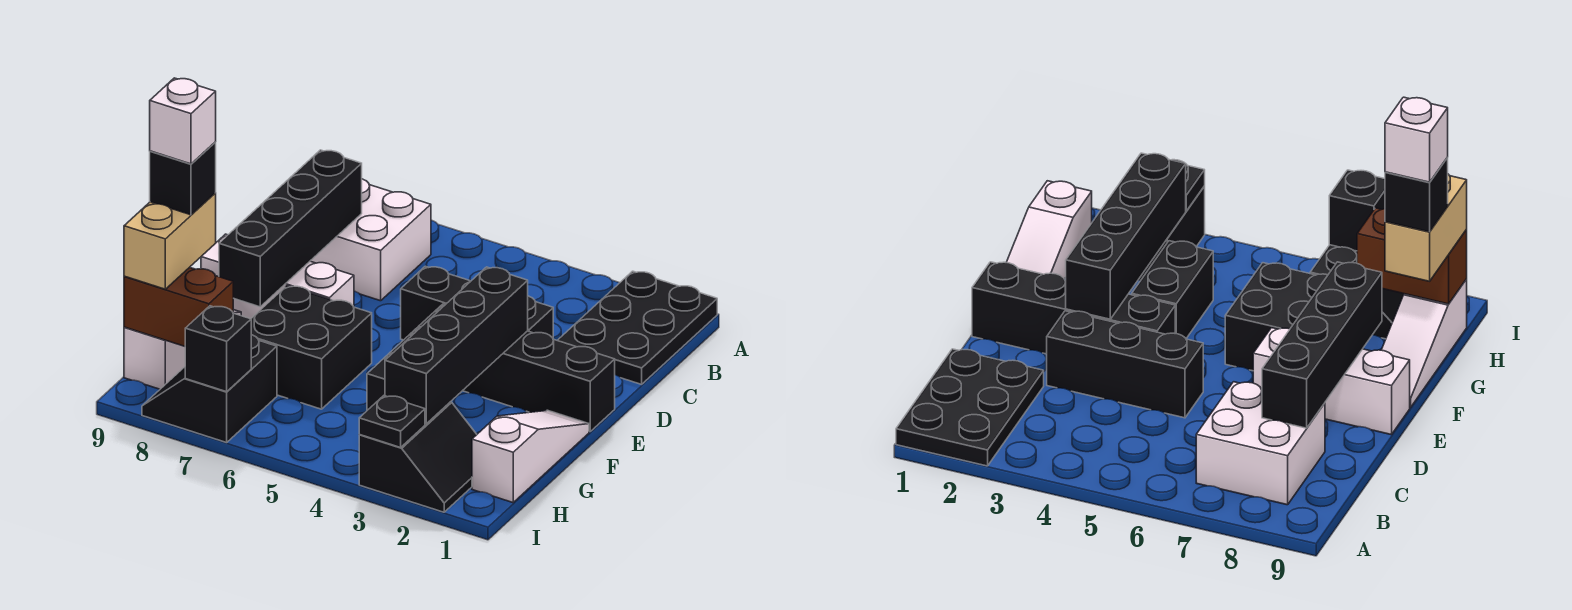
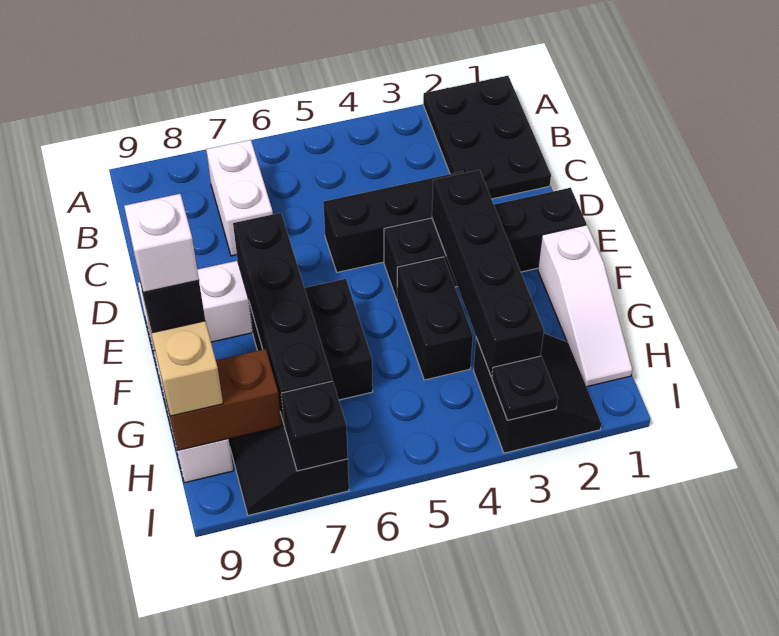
white 2x2 brick [311,179,431,301] -> white 1x2 brick [206,140,273,256]
black 1x4 brick [219,150,362,307] -> black 1x4 brick moved to [233,213,332,423]
white 1x3 slope [472,410,589,503] -> white 1x3 slope turned to [538,225,632,387]

